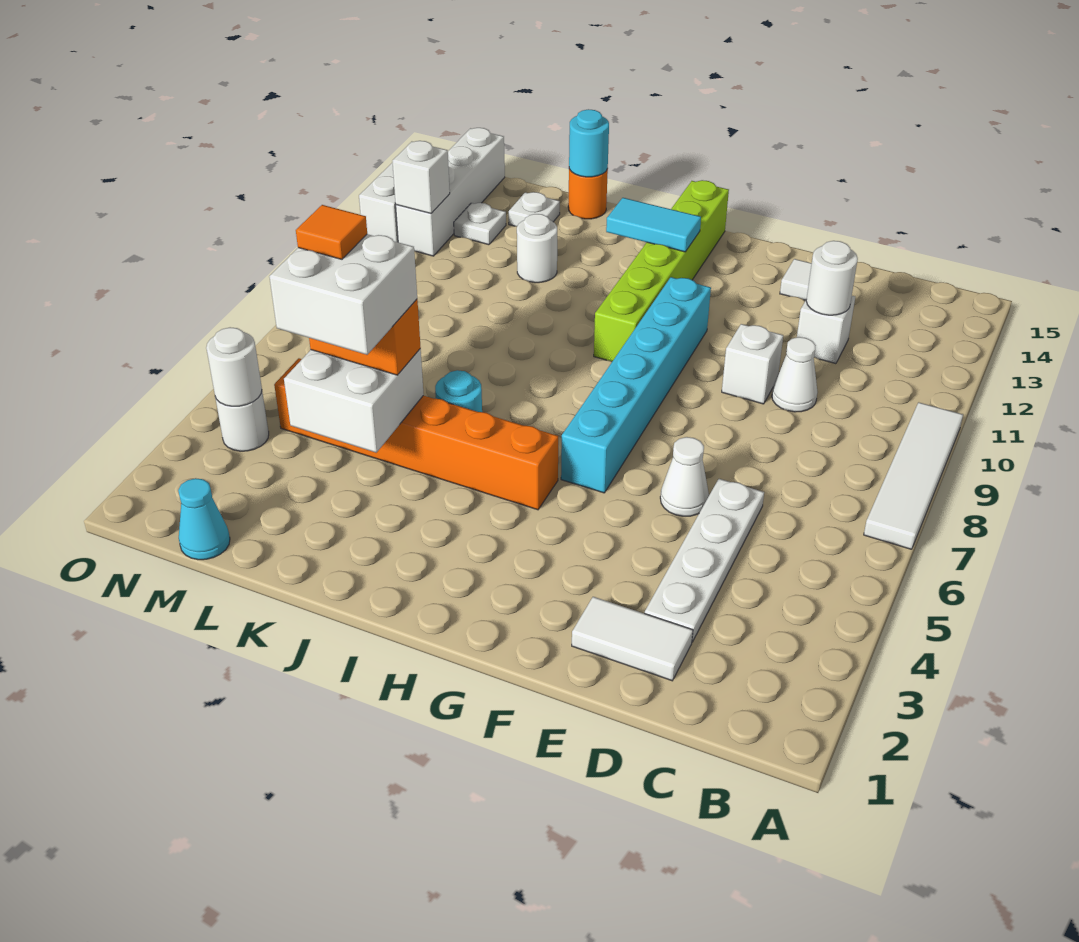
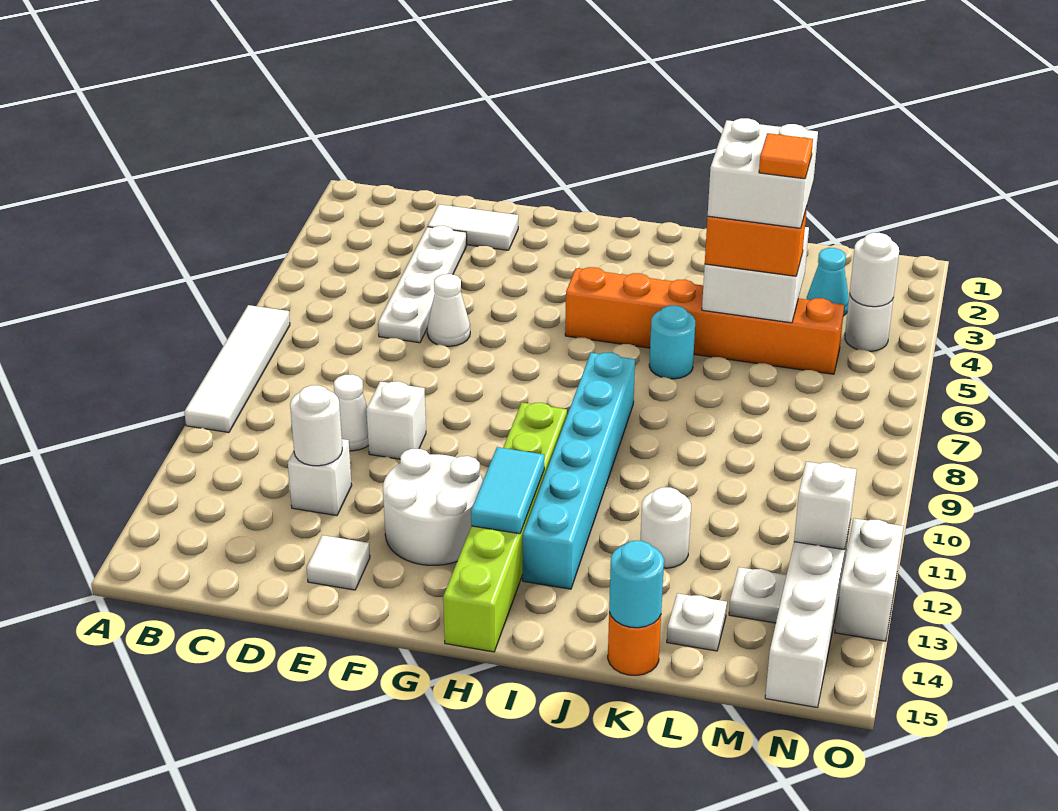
none -> white 2x2 round brick [383,449,483,565]
cyan 1x6 brick [561,277,711,493] -> cyan 1x6 brick moved to [523,353,635,589]
cyan 1x2 tile [606,198,701,252] -> cyan 1x2 tile turned to [471,447,544,534]
cyan 1x1 cone [178,478,230,560] -> cyan 1x1 cone moved to [807,248,849,316]

